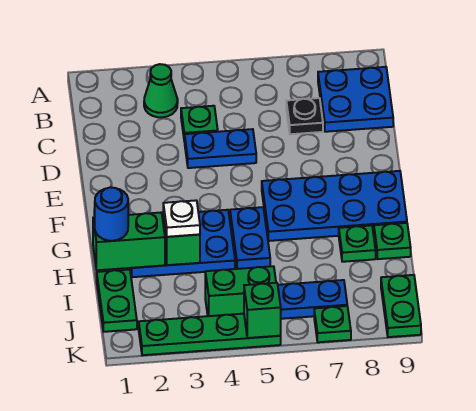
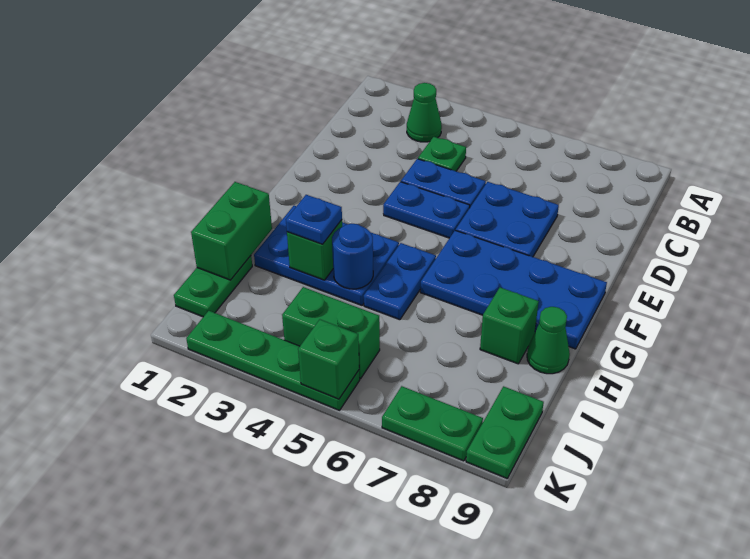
blue 2x2 plate [318,67,393,132] -> blue 2x2 plate moved to [456,182,559,257]
black 1x1 plate [286,98,323,134] -> none
green 1x2 brick [93,213,165,270] -> green 1x2 brick turned to [191,182,272,280]
blue 1x1 round brick [95,187,128,241] -> blue 1x1 round brick moved to [332,224,373,289]
white 1x1 plate [163,200,200,237] -> blue 1x1 plate [286,195,342,244]
green 1x1 plate [339,225,376,262] -> green 1x1 brick [480,287,539,364]
green 1x1 plate [374,223,411,259] -> green 1x1 cone [527,307,570,374]
blue 1x2 plate [278,280,347,319] -> blue 1x2 plate moved to [383,182,470,238]
green 1x1 plate [314,306,351,342] -> green 1x2 plate [382,386,483,461]

